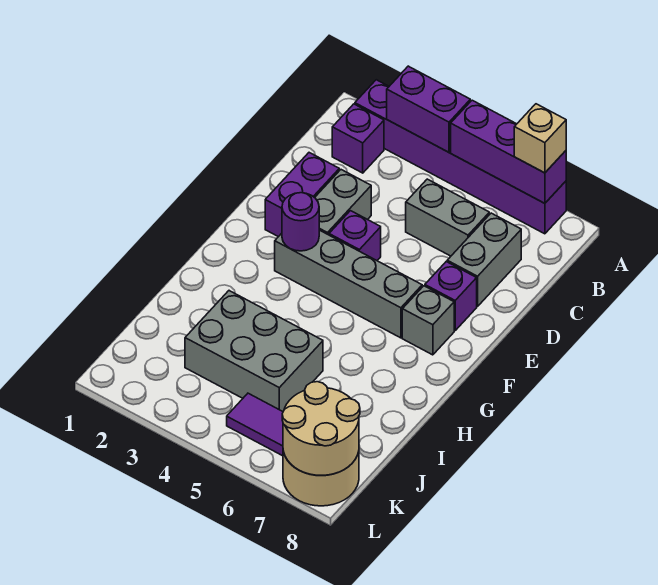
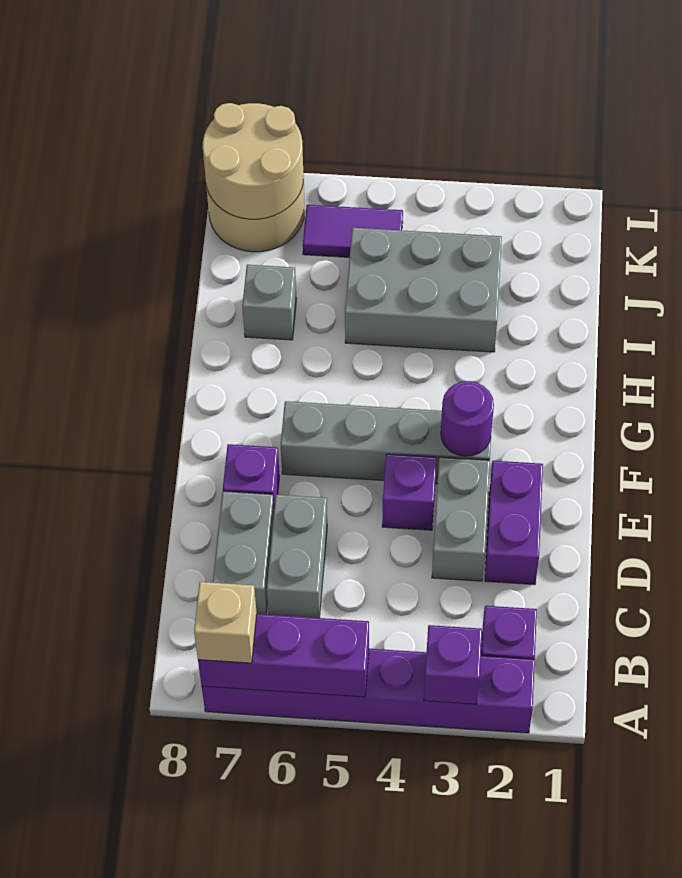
purple 1x2 brick [387,66,470,152] -> purple 1x1 brick [424,625,482,704]
grey 1x2 brick [406,179,489,256] -> grey 1x2 brick turned to [267,495,327,618]
grey 1x1 brick [402,286,454,355] -> grey 1x1 brick moved to [242,265,296,340]

